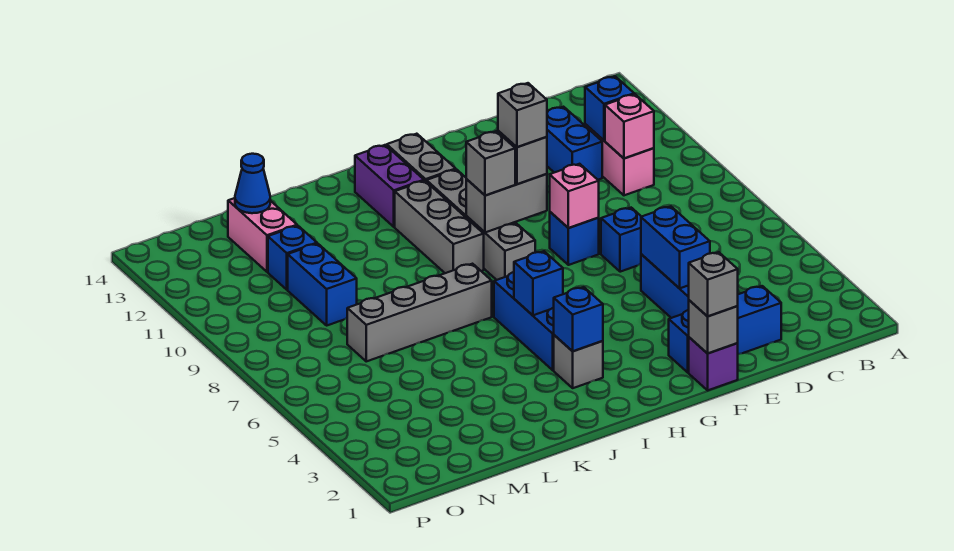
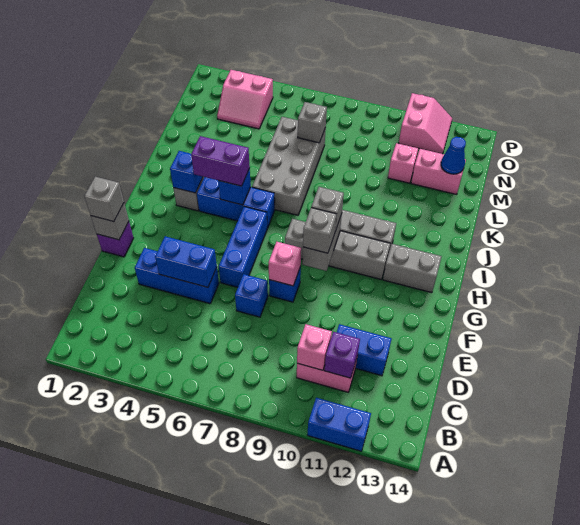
blue 1x1 brick [585,76,634,140] -> purple 1x1 brick [324,332,360,378]
blue 1x3 brick [669,286,781,372] -> blue 1x3 brick moved to [219,207,267,287]
grey 1x1 brick [498,83,547,147] -> grey 1x1 brick moved to [298,102,327,143]
purple 1x2 brick [355,145,424,227] -> purple 1x2 brick moved to [191,136,250,186]
grey 1x4 brick [347,264,492,361] -> grey 2x4 brick [252,117,326,215]
blue 1x2 brick [288,244,357,325] -> blue 1x2 brick moved to [307,398,371,451]
blue 1x1 brick [268,226,317,290] -> pink 1x1 brick [388,143,418,183]
none -> pink 2x2 slope [217,70,273,129]
none -> pink 2x2 slope [399,93,452,154]

